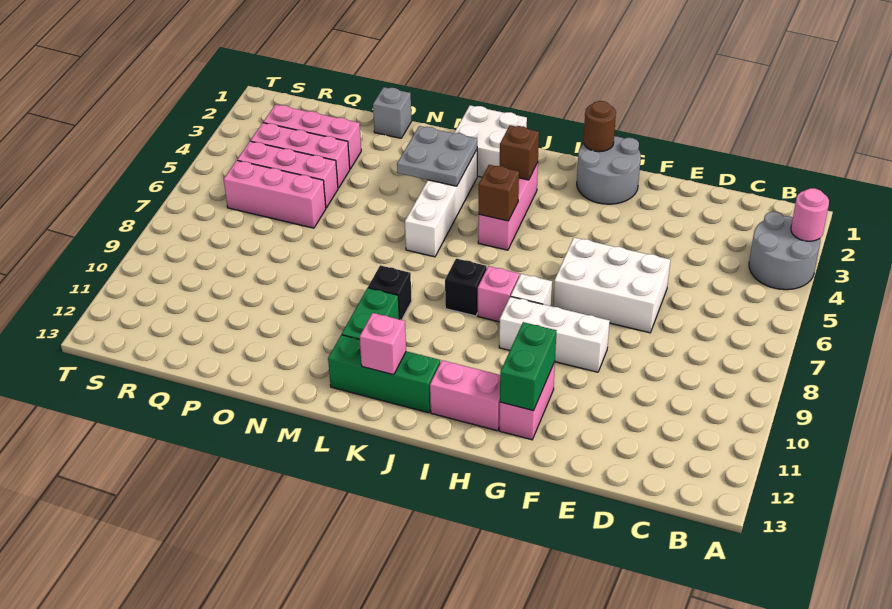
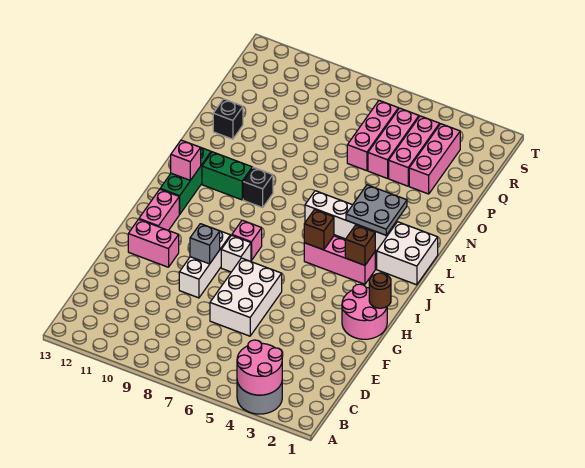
pink 1x1 round brick [791,188,829,241] -> pink 2x2 round brick [237,340,282,395]
grey 2x2 round brick [577,136,641,204] -> pink 2x2 round brick [342,284,387,339]
green 1x2 brick [500,322,556,411] -> none
black 1x1 brick [445,259,487,316] -> black 1x1 brick moved to [213,99,243,139]
grey 1x1 brick [373,87,412,138] -> grey 1x1 brick moved to [190,224,220,264]

